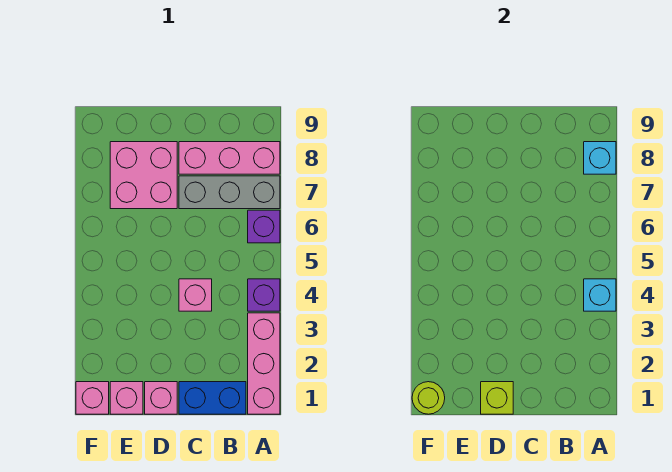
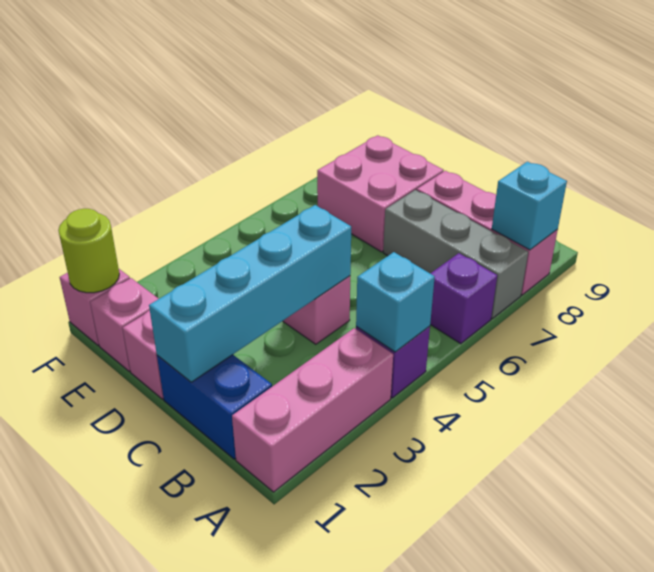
none -> cyan 1x4 brick [149,205,351,382]
lime 1x1 brick [481,382,513,414] -> none

